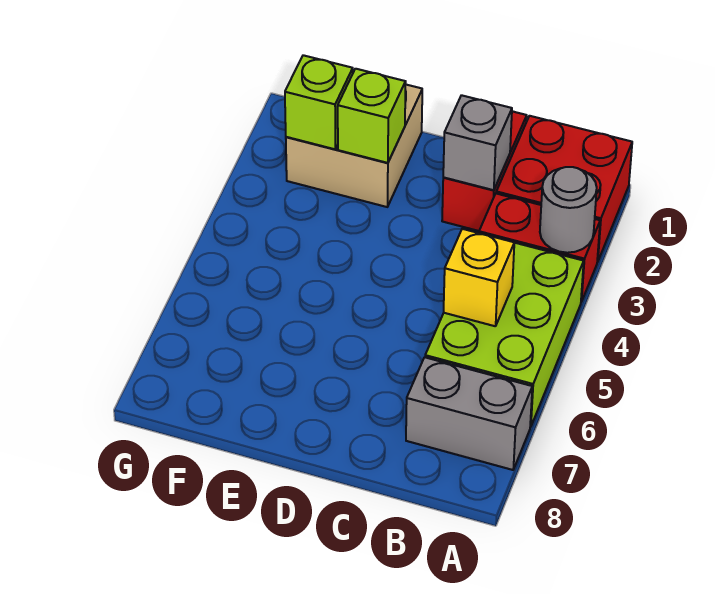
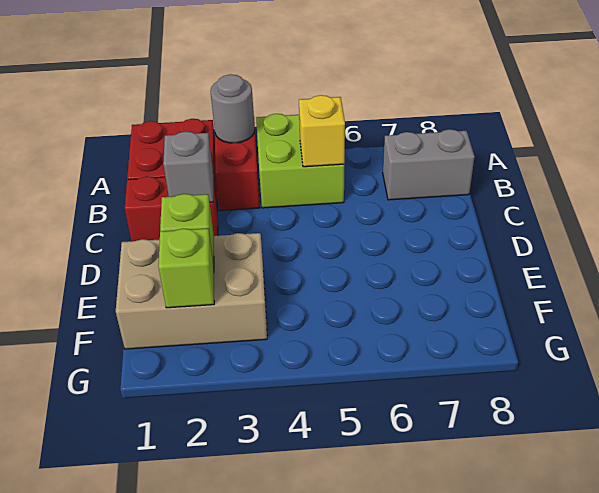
lime 2x3 brick [425,243,584,427] -> lime 2x2 brick [256,114,344,208]
grey 1x2 brick [406,357,532,470] -> grey 1x2 brick turned to [383,129,475,200]
tan 2x2 brick [286,71,422,207] -> tan 2x3 brick [116,233,267,349]

